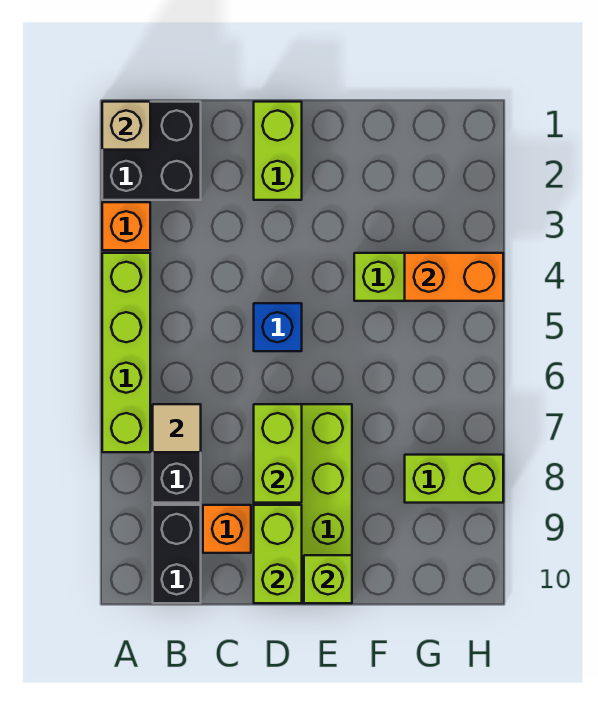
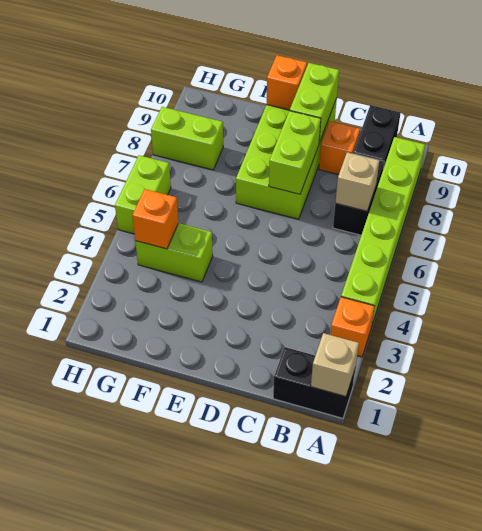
black 2x2 brick [102,102,201,200] -> black 1x2 brick [273,347,355,418]
lime 1x4 brick [102,253,150,452] -> lime 1x6 brick [341,137,425,327]
tan 1x1 tile [153,404,201,452] -> tan 1x1 brick [335,152,379,211]
lime 1x2 brick [254,102,302,200] -> lime 1x2 brick moved to [115,155,171,234]
blue 1x1 brick [254,303,302,351] -> none
lime 1x1 brick [304,555,352,603] -> orange 1x1 brick [266,55,307,110]
orange 1x2 brick [405,253,503,301] -> orange 1x1 brick [132,189,178,249]

